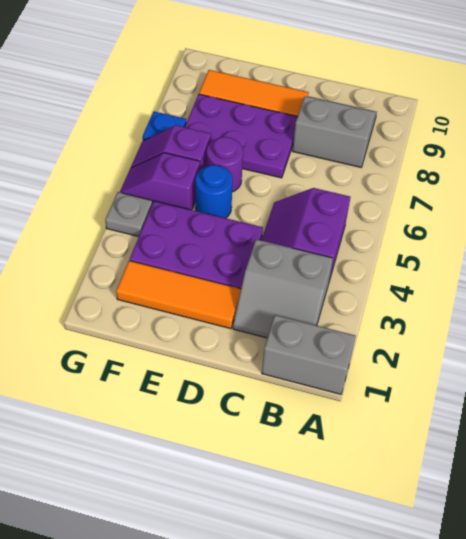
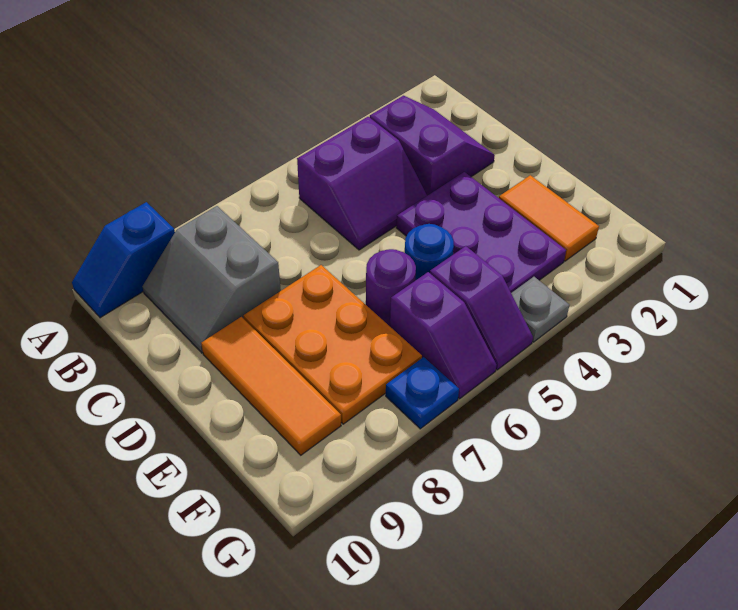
grey 1x2 brick [262,315,356,394] -> none
none -> blue 1x2 slope [72,202,175,318]
grey 2x2 slope [233,239,333,338] -> purple 2x2 slope [370,96,495,196]
orange 1x3 tile [116,261,241,329] -> orange 1x2 tile [499,175,599,261]
purple 2x3 plate [185,94,297,178] -> orange 2x3 plate [243,265,422,424]

